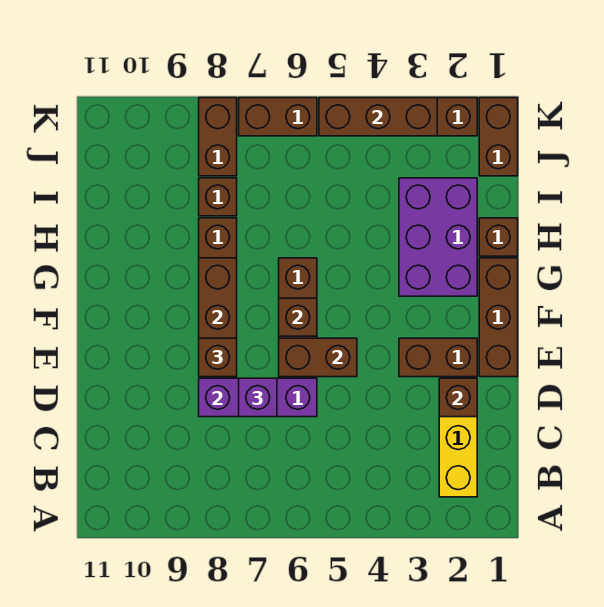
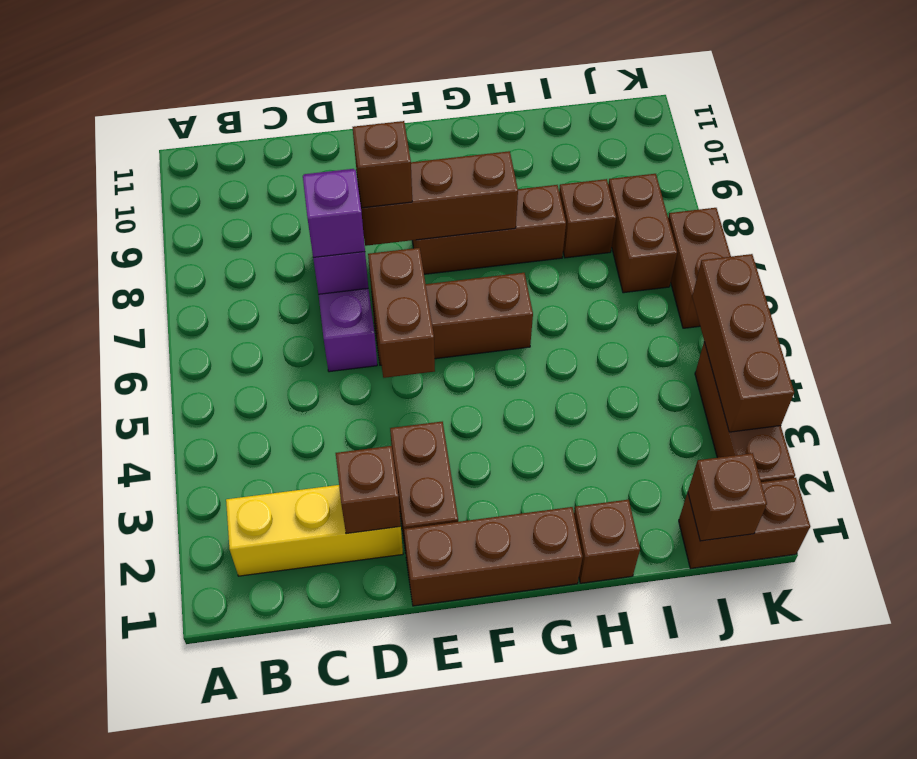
brown 1x1 brick [279,298,317,336] -> brown 1x1 brick moved to [688,453,767,541]
purple 2x3 brick [399,178,477,296] -> none
brown 1x2 brick [199,98,237,176] -> brown 1x2 brick turned to [608,174,677,293]

